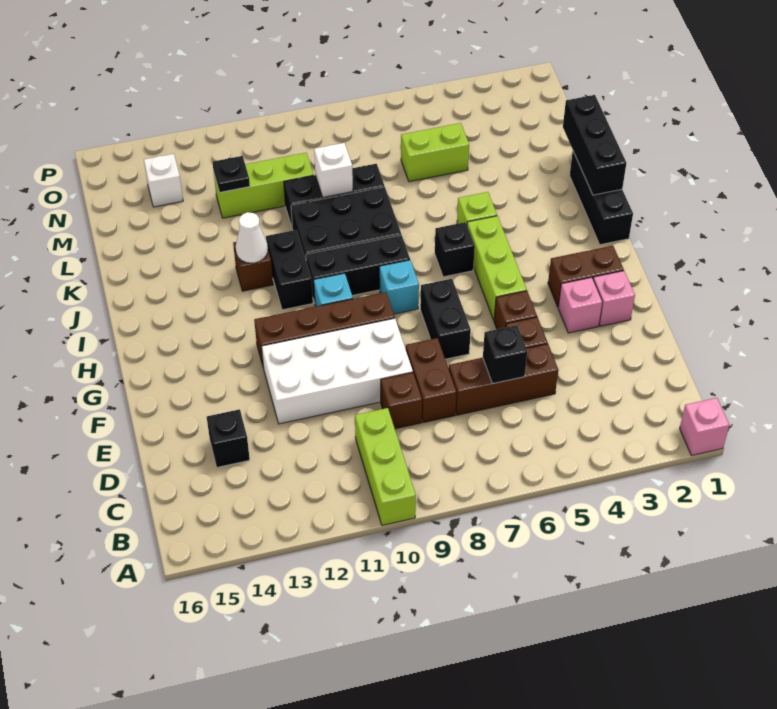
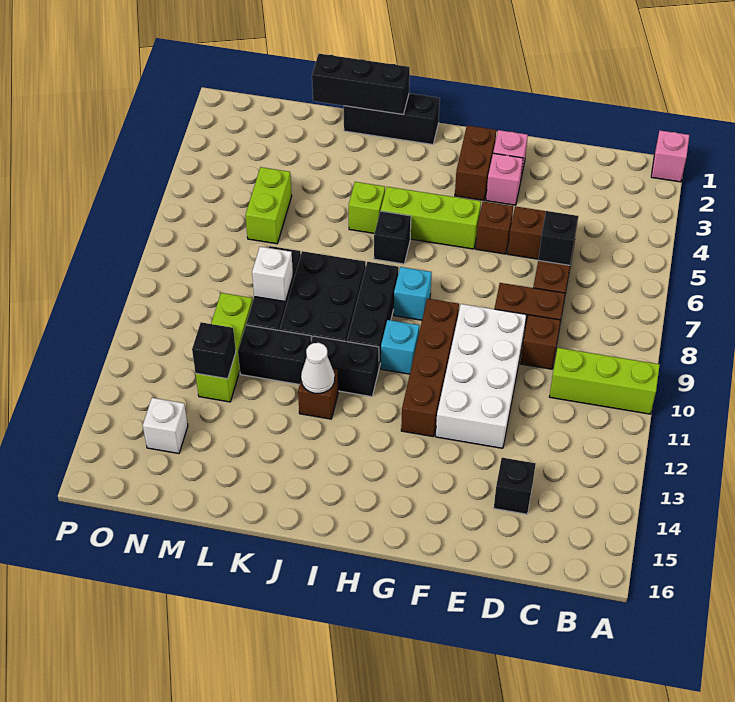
black 1x2 brick [420,279,471,359] -> black 1x2 brick moved to [238,325,311,384]
black 1x1 plate [212,156,250,192] -> black 1x1 brick [192,322,236,379]

